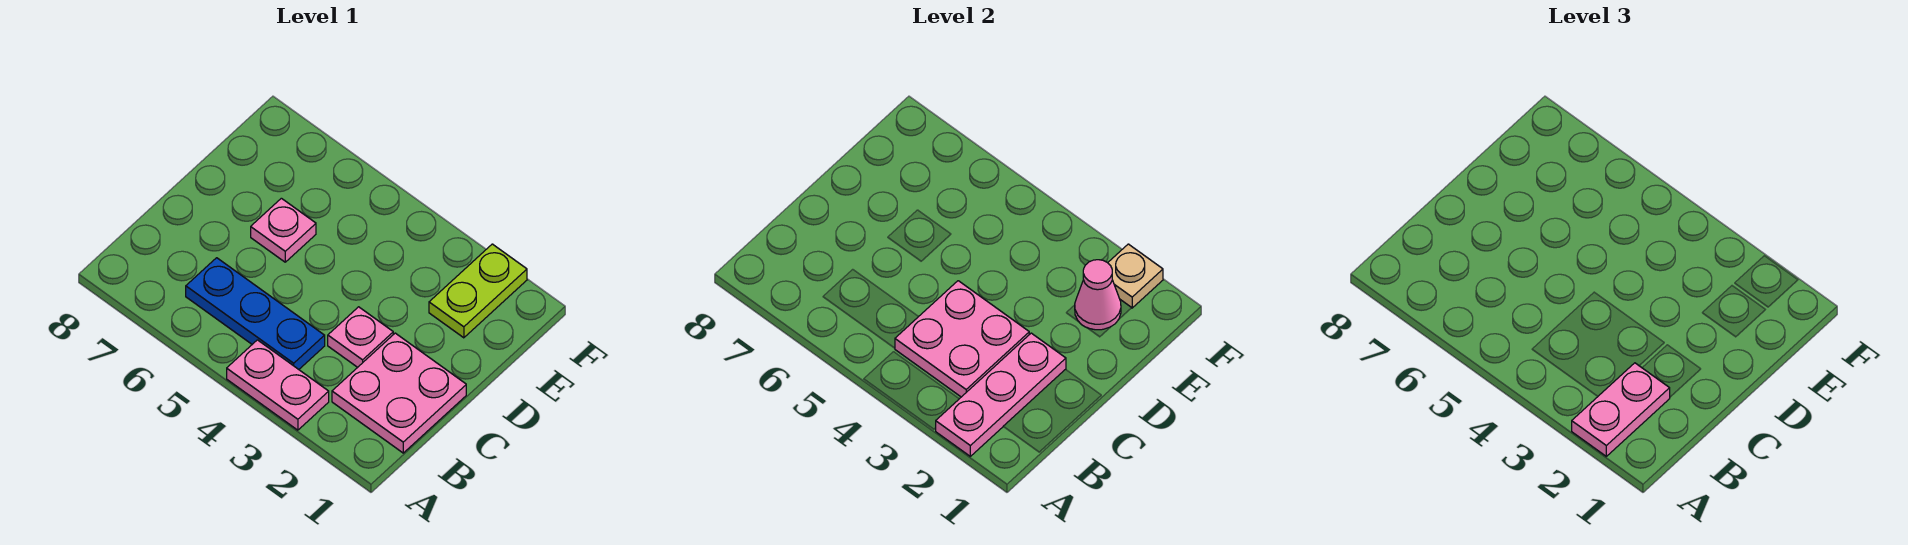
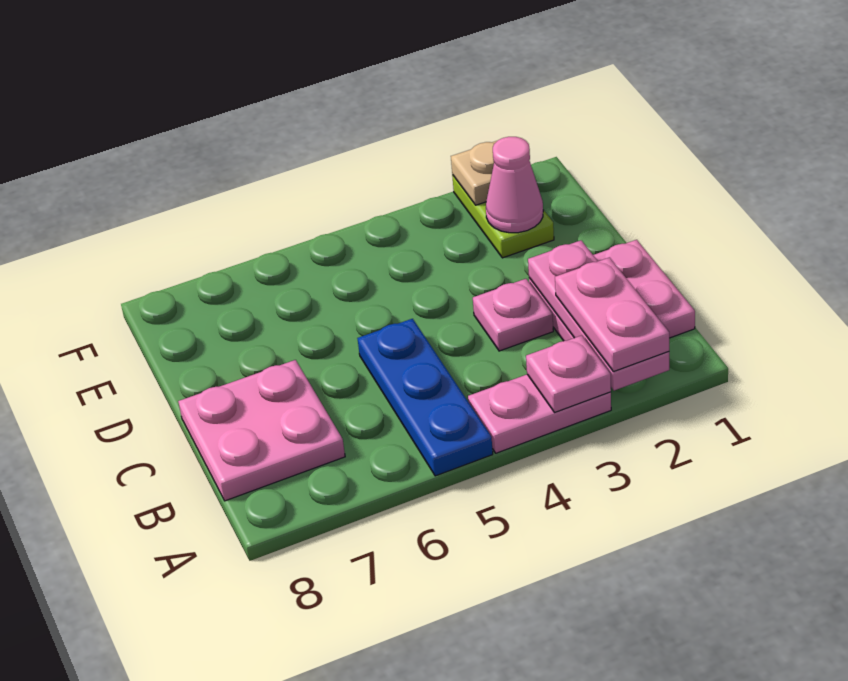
pink 2x2 plate [895,281,1029,397] -> pink 2x2 plate moved to [178,360,345,501]
blue 1x3 plate [186,258,325,369] -> blue 1x3 plate turned to [357,319,493,476]
pink 1x1 plate [251,198,316,262] -> pink 1x1 plate moved to [526,335,611,413]

